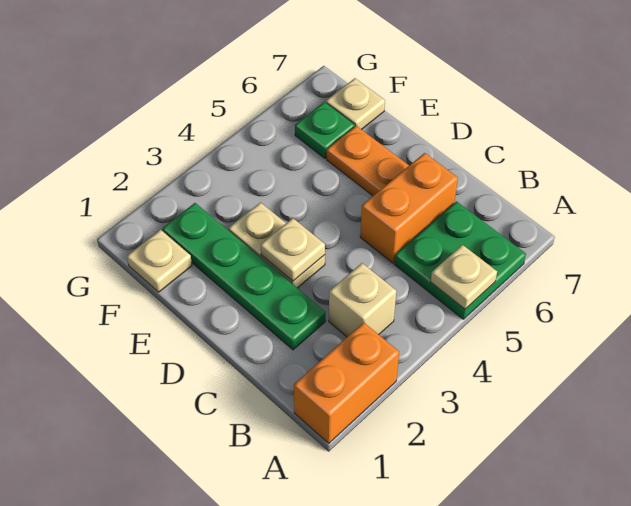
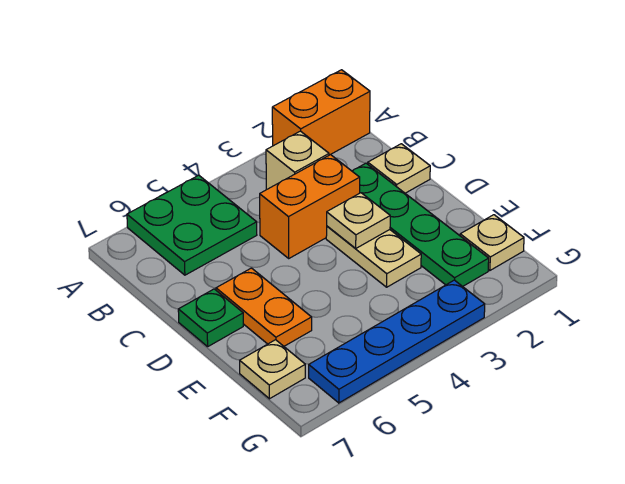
tan 1x1 plate [431,245,497,309] -> tan 1x1 plate moved to [368,144,430,193]
orange 1x2 brick [360,153,458,263] -> orange 1x2 brick moved to [260,155,360,258]
green 1x1 plate [295,102,355,159] -> green 1x1 plate moved to [178,289,243,346]
none -> blue 1x4 plate [309,280,485,403]

